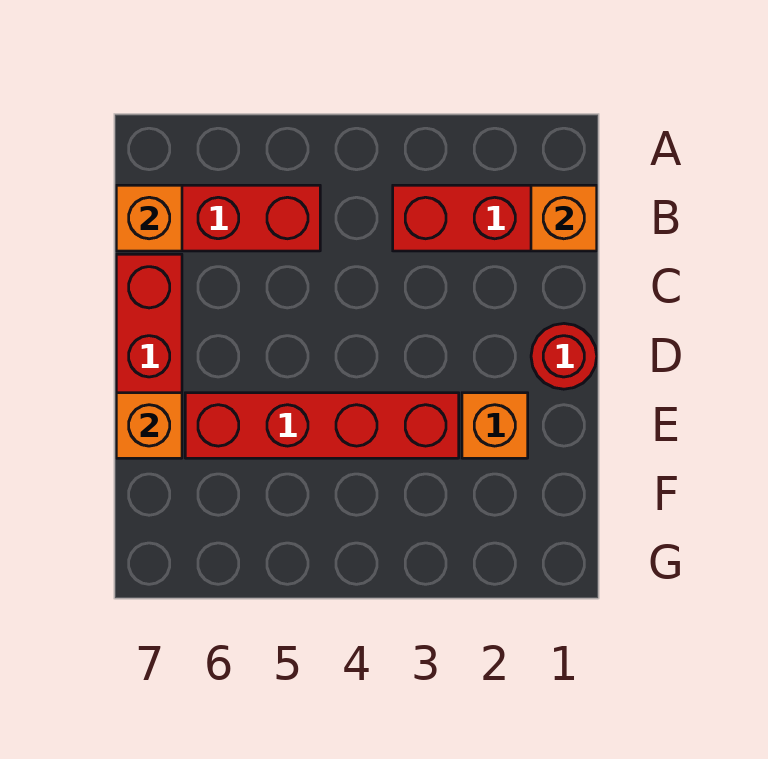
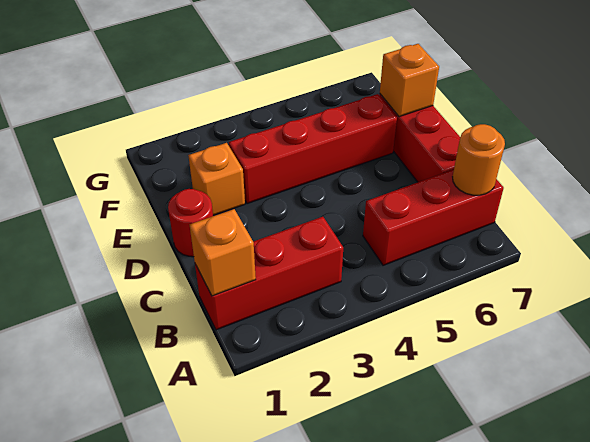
orange 1x1 brick [116,185,182,251] -> orange 1x1 round brick [453,124,505,195]

